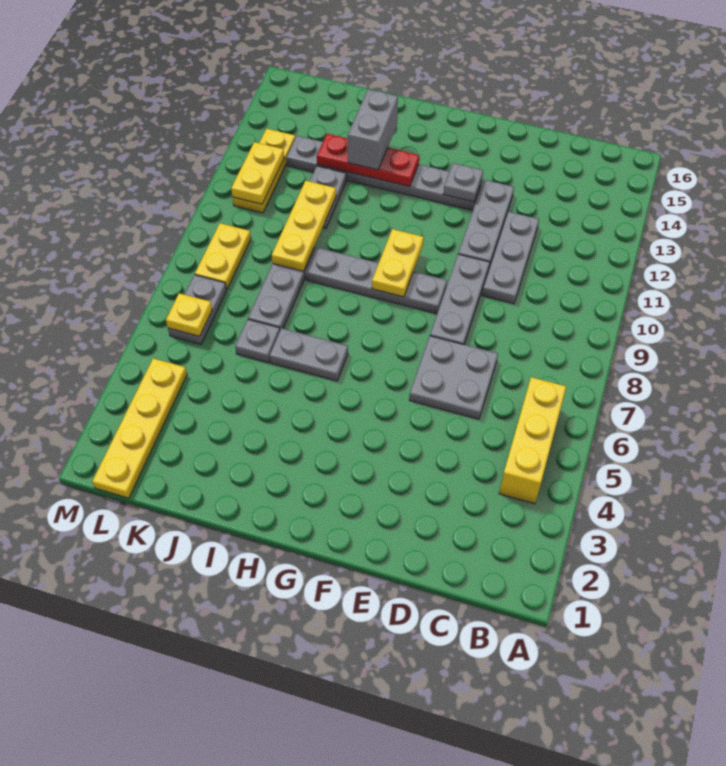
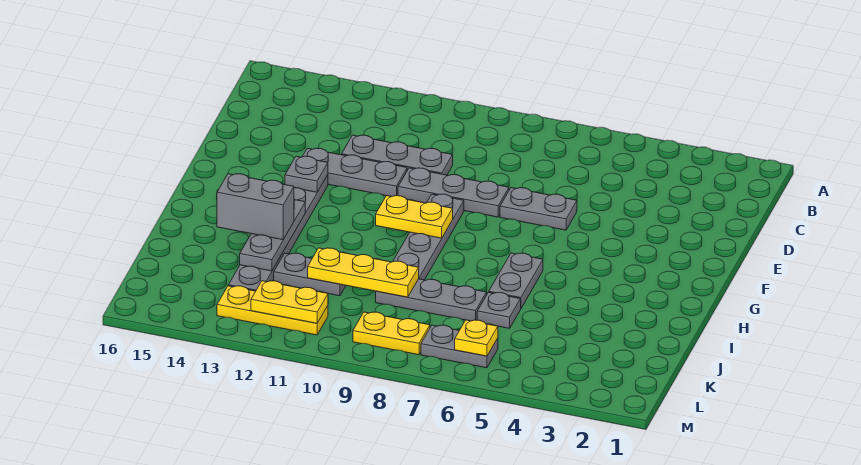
yellow 1x3 brick [499,377,566,504] -> none
grey 2x2 plate [409,336,498,419] -> grey 1x2 plate [500,188,577,230]
red 1x3 plate [317,134,419,187] -> grey 1x3 plate [240,200,305,271]
yellow 1x4 plate [92,358,187,498] -> none

